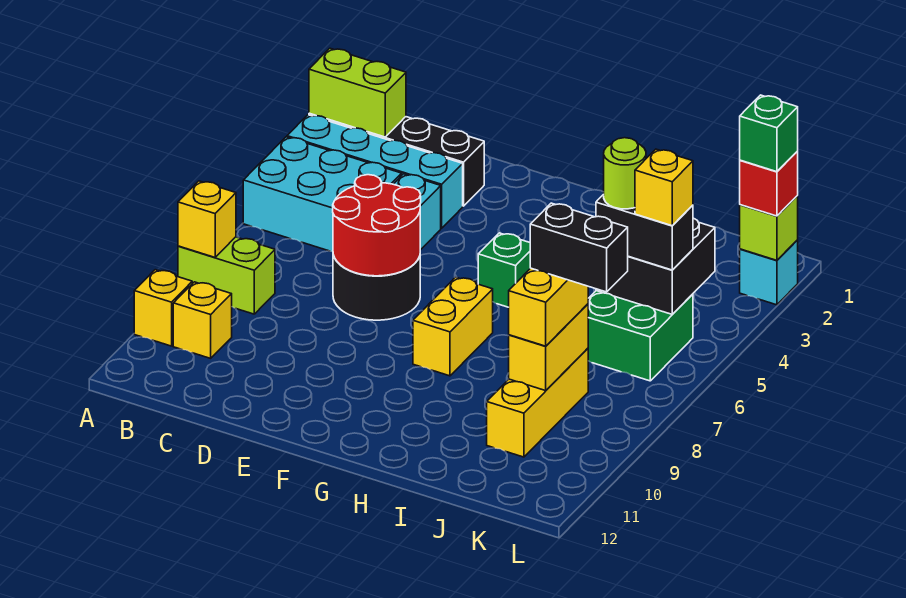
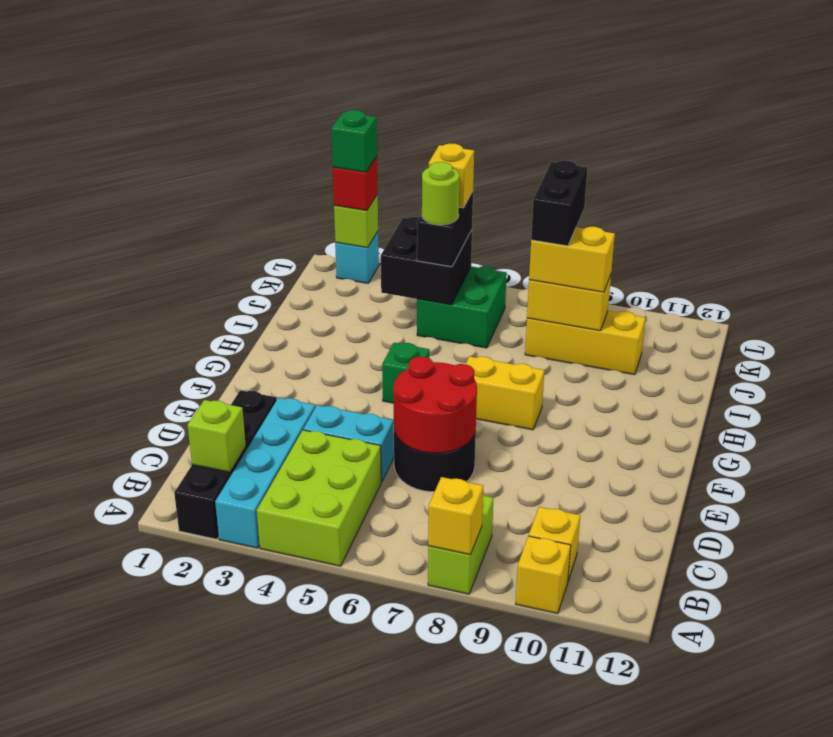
lime 1x2 brick [309,48,406,137] -> lime 1x1 brick [188,400,246,472]
cyan 2x3 brick [243,137,402,252] -> lime 2x3 brick [257,430,381,566]

